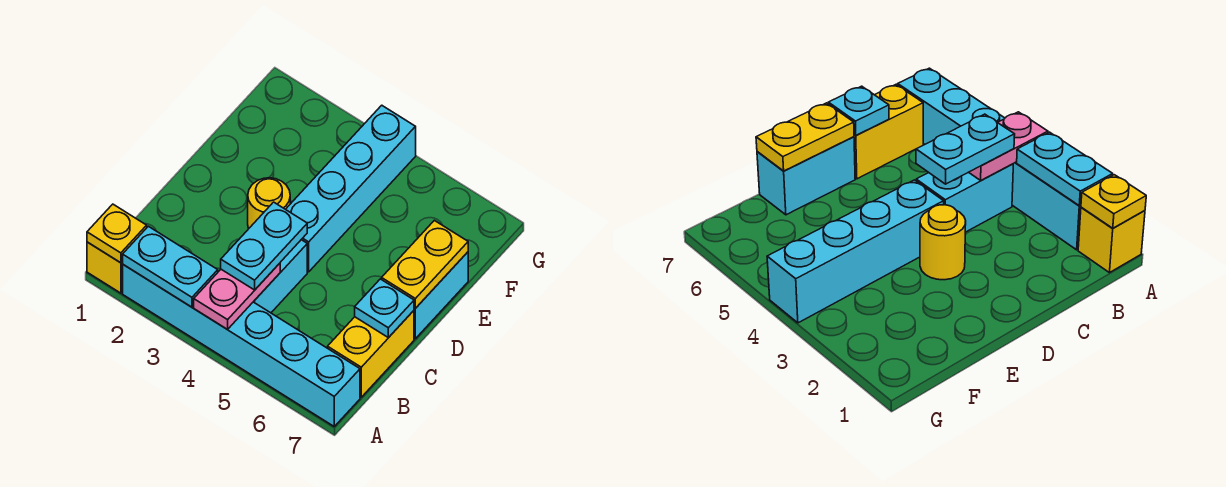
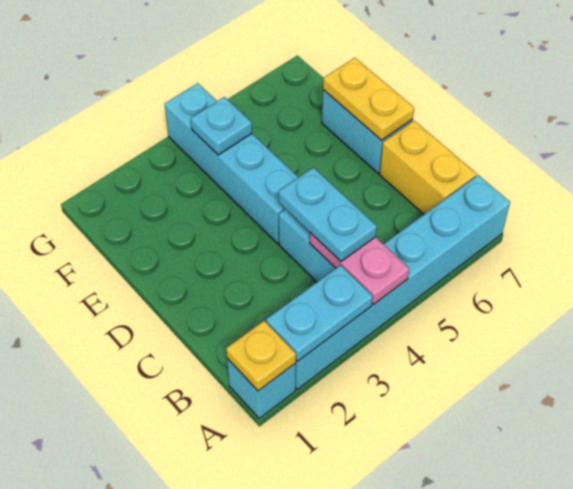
yellow 1x1 brick [87,242,123,293] -> cyan 1x1 brick [227,358,296,418]
cyan 1x1 plate [355,279,414,338] -> cyan 1x1 plate moved to [191,97,252,155]
yellow 1x1 round brick [248,178,290,229] -> none

